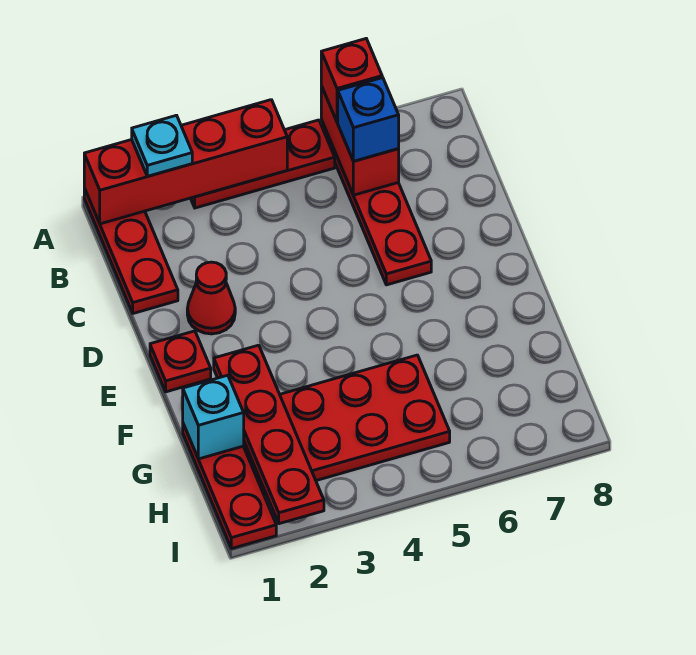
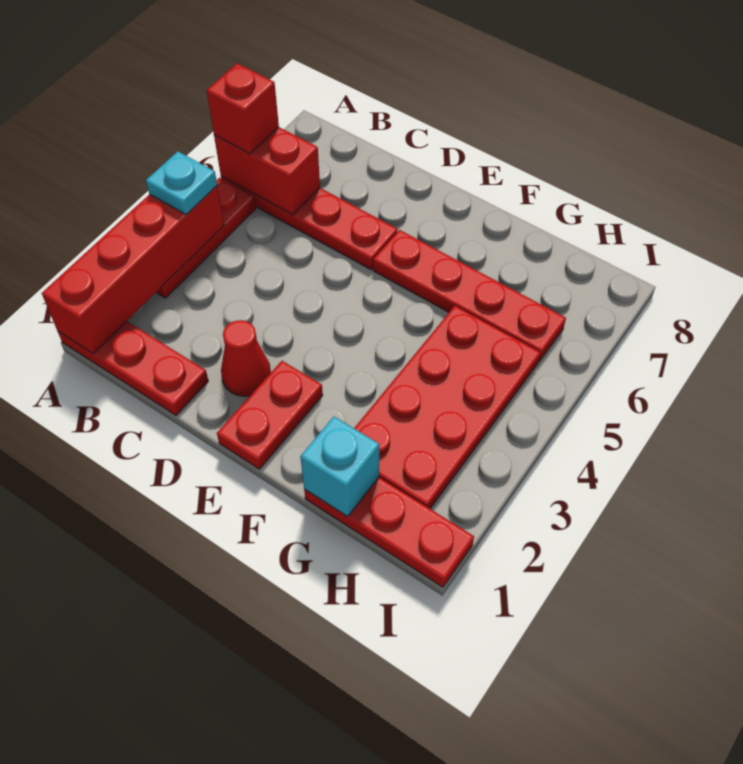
cyan 1x1 plate [132,115,192,176] -> cyan 1x1 plate moved to [146,151,217,214]
blue 1x1 brick [338,78,399,161] -> none
red 1x1 plate [150,331,211,392] -> red 1x2 plate [217,361,323,469]
red 1x4 plate [214,345,324,524] -> red 1x4 plate moved to [373,230,566,361]

